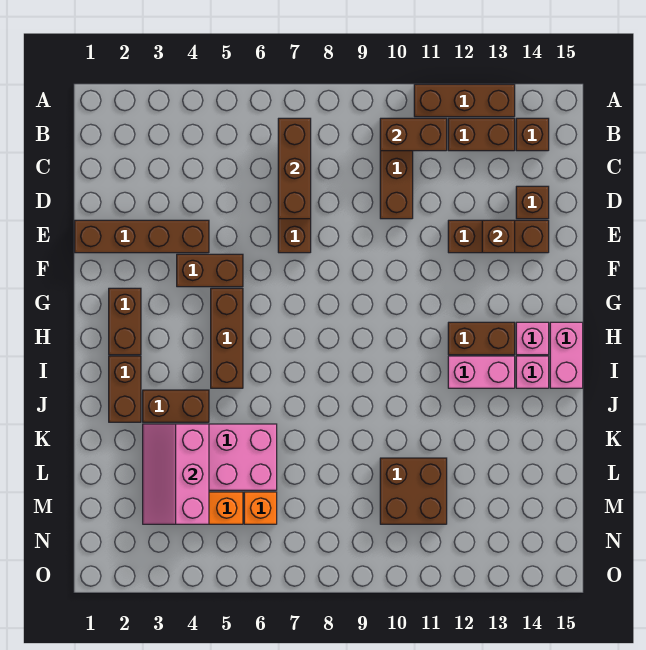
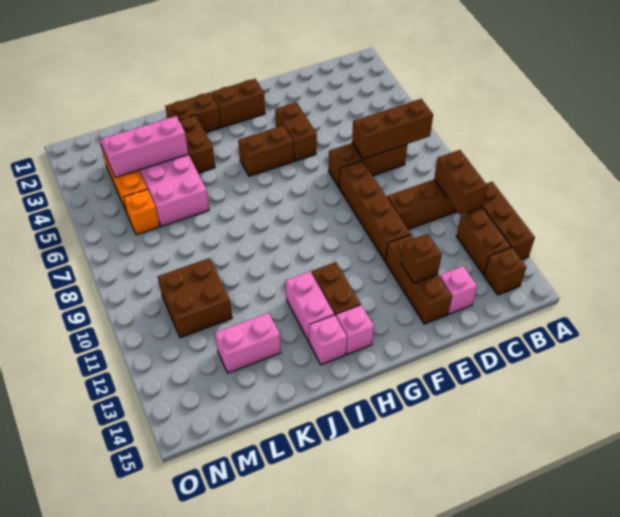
brown 1x1 brick [516,186,549,219] -> pink 1x1 brick [439,266,477,314]
brown 1x4 brick [75,220,209,253] -> brown 1x4 brick moved to [339,161,411,262]
brown 1x3 brick [211,288,243,388] -> brown 1x2 brick [238,125,294,176]
pink 1x2 brick [550,322,583,388] -> pink 1x2 brick moved to [215,313,281,373]

